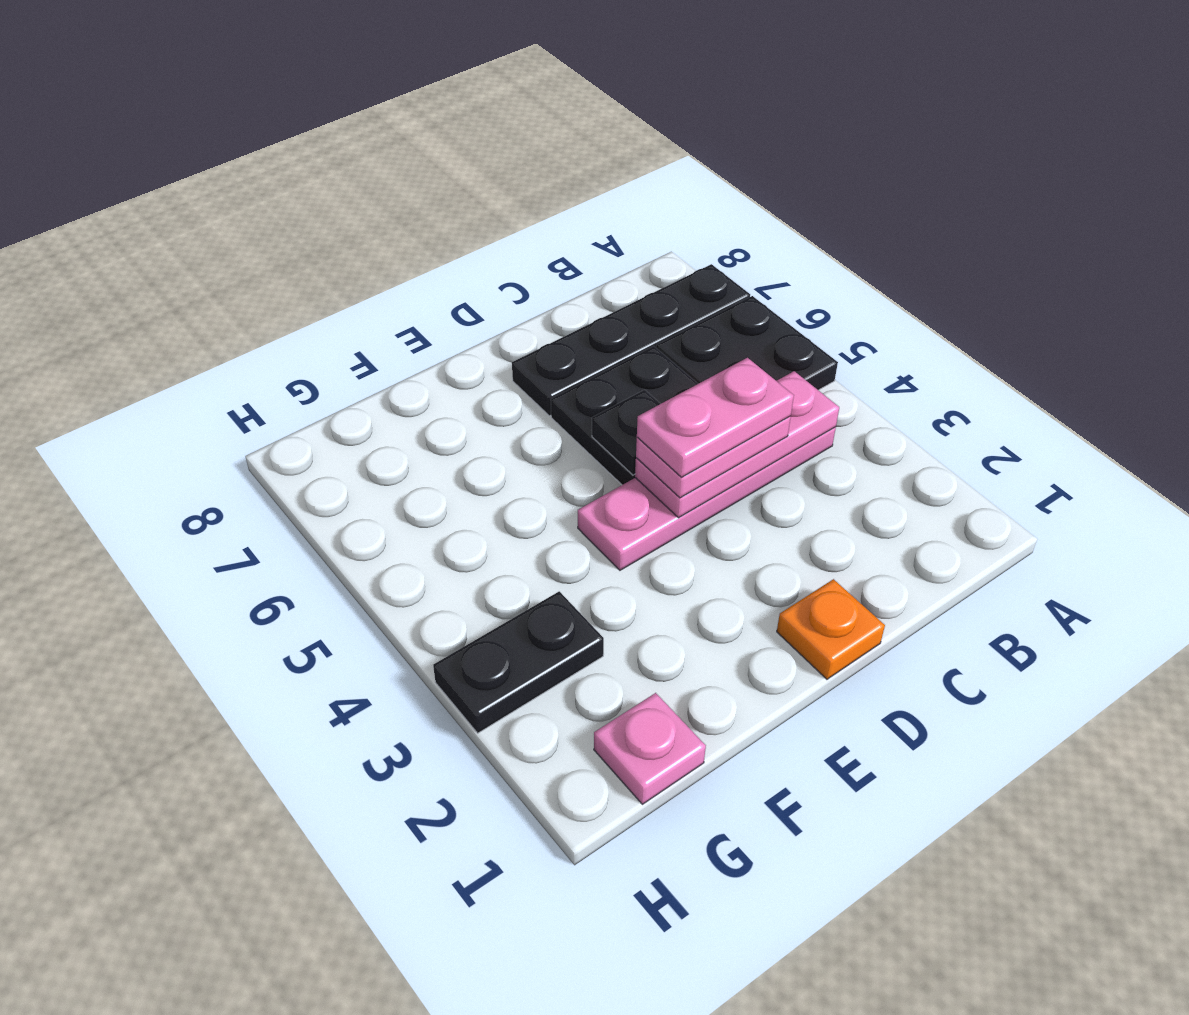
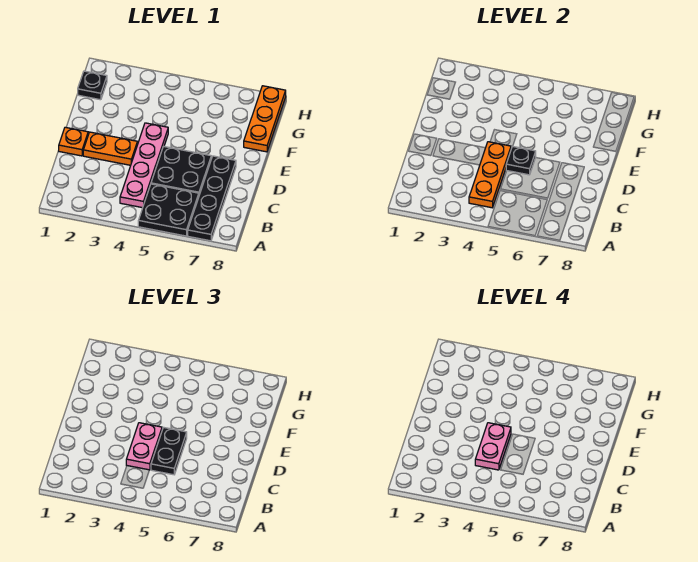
pink 1x3 plate [635,371,839,518] -> orange 1x3 plate [469,142,511,208]
none -> orange 1x2 plate [83,132,137,165]
none -> orange 1x3 plate [244,86,286,152]
pink 1x1 plate [594,693,706,804] -> black 1x1 plate [78,71,107,100]
black 1x2 plate [433,591,604,733] -> black 1x2 plate moved to [151,427,187,475]

